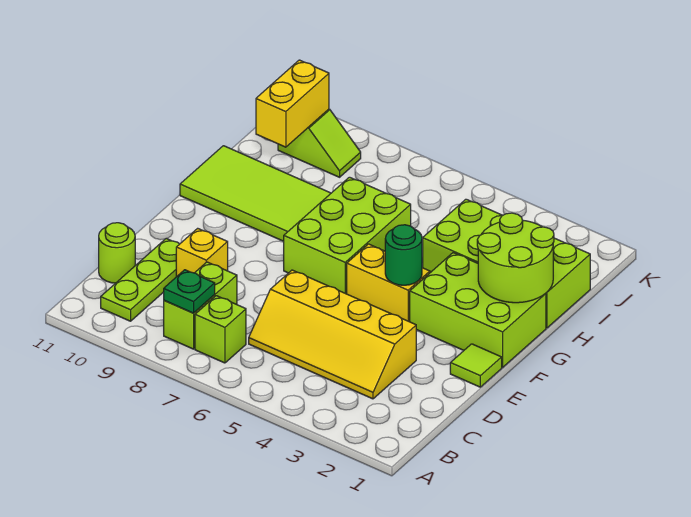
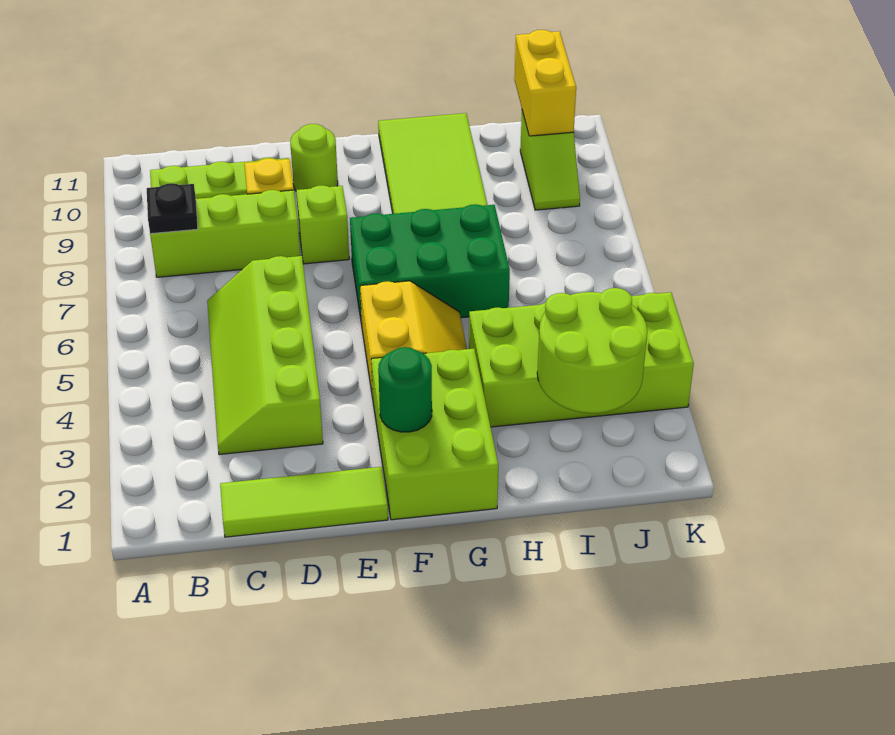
lime 1x1 brick [195,296,246,363] -> lime 1x1 brick moved to [296,185,349,264]
lime 1x2 brick [164,262,237,349] -> lime 1x3 brick [150,190,300,277]
green 1x1 plate [164,270,215,313] -> black 1x1 plate [147,183,198,234]
yellow 2x4 slope [249,270,416,399] -> lime 2x4 slope [207,256,323,455]
lime 1x1 round brick [99,223,135,283] -> lime 1x1 round brick moved to [290,124,338,191]
lime 1x1 tile [450,344,502,387] -> lime 1x3 tile [220,467,388,537]
green 1x1 round brick [385,225,422,285] -> green 1x1 round brick moved to [378,347,432,432]
lime 2x3 brick [284,177,411,294] -> green 2x3 brick [350,204,510,325]
lime 2x2 round brick [477,213,554,303] -> lime 2x2 round brick moved to [537,288,647,413]
lime 2x4 brick [423,199,590,328] -> lime 2x4 brick turned to [469,292,694,427]
yellow 1x2 brick [256,60,329,147] -> yellow 1x2 brick turned to [514,30,576,136]

